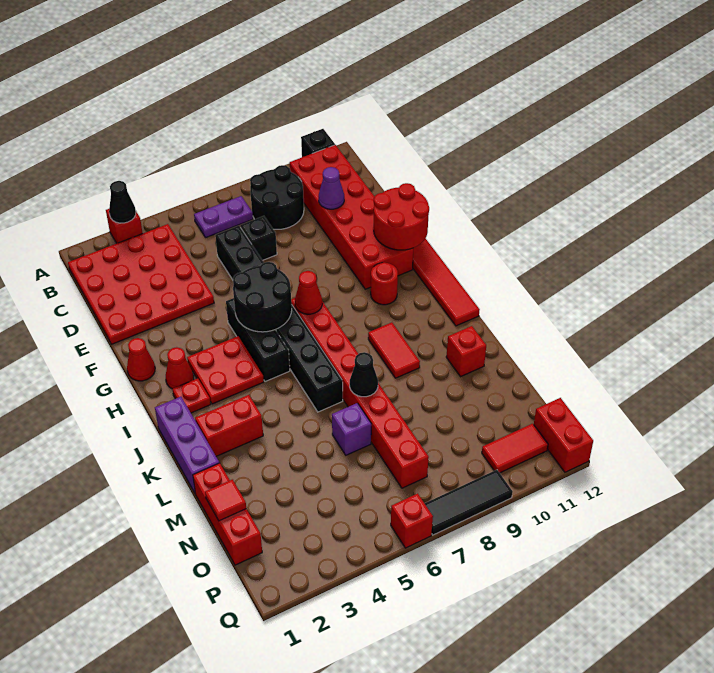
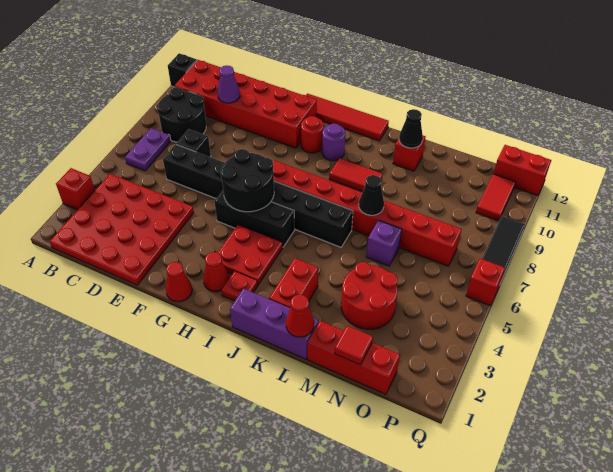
black 1x1 cone [109,181,136,223] -> black 1x1 cone moved to [399,109,423,148]
red 2x2 round brick [374,183,429,250] -> red 2x2 round brick moved to [341,262,398,329]
red 1x1 cone [295,271,322,314] -> red 1x1 cone moved to [286,294,314,337]
none -> purple 1x1 round brick [322,124,345,161]

